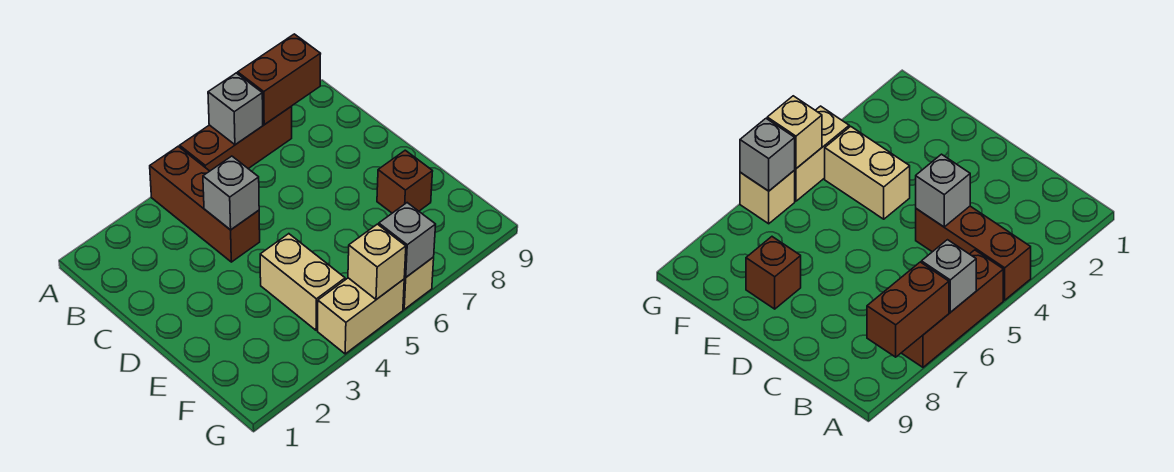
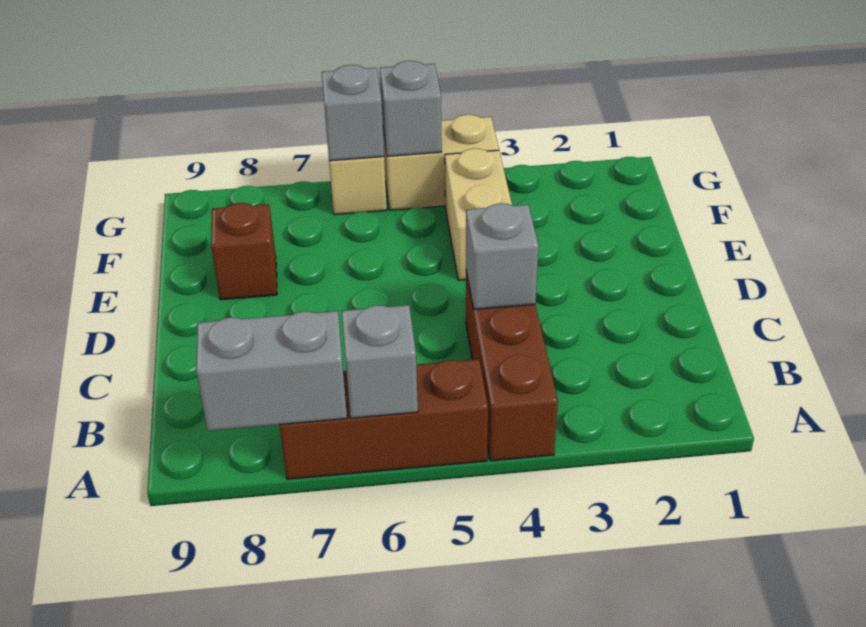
brown 1x2 brick [238,34,321,125] -> grey 1x2 brick [196,311,347,431]
tan 1x1 brick [348,224,406,299] -> grey 1x1 brick [380,61,442,156]

